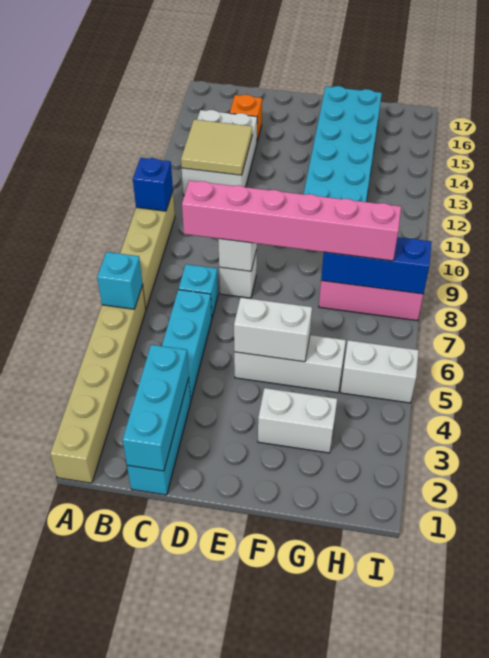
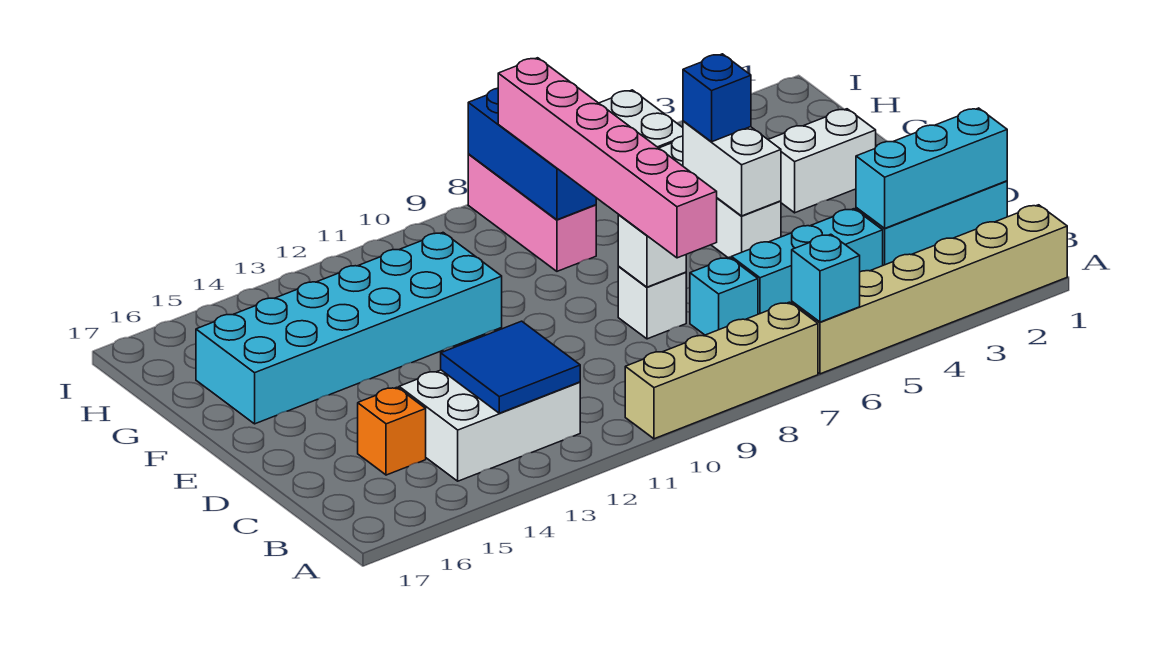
blue 1x1 brick [133,158,173,211] -> blue 1x1 brick moved to [683,54,751,142]
tan 2x2 tile [181,120,252,175] -> blue 2x2 tile [441,321,580,413]
white 1x2 brick [258,388,337,453] -> white 1x2 brick turned to [768,109,876,213]

